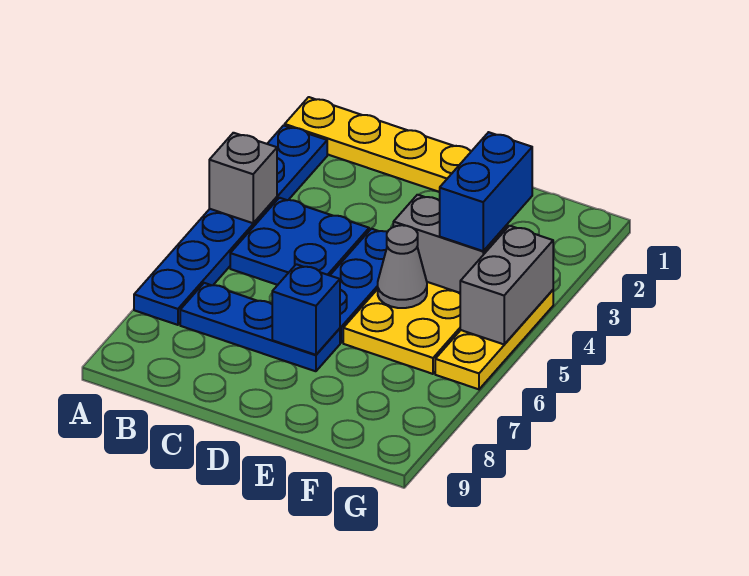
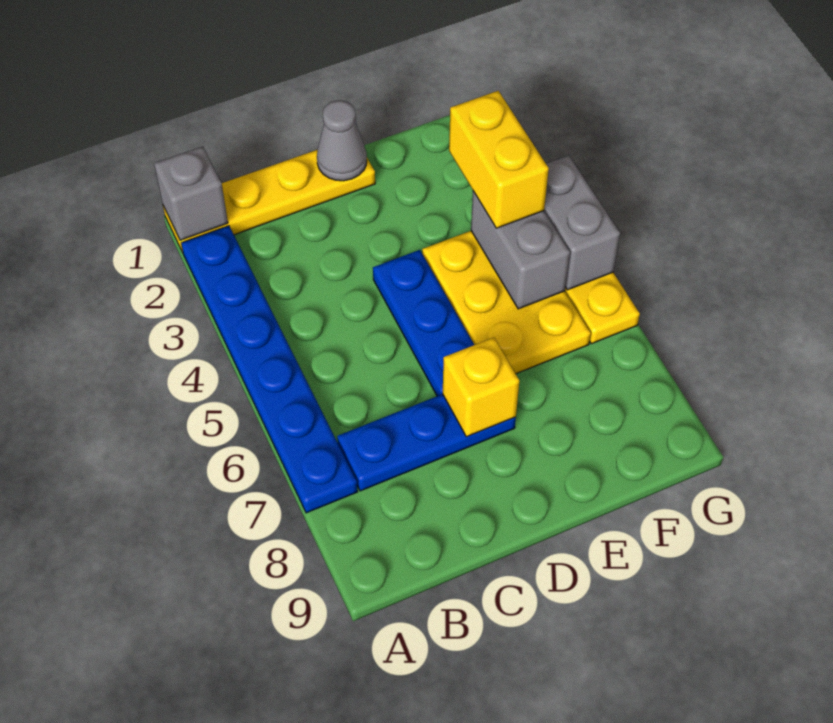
grey 1x1 brick [209,133,277,223] -> grey 1x1 brick moved to [154,146,228,240]
blue 2x2 plate [230,198,369,285] -> none
blue 1x1 brick [272,264,340,355] -> yellow 1x1 brick [443,338,519,437]
grey 1x2 brick [393,195,507,293] -> grey 1x2 brick turned to [471,191,570,309]
grey 1x1 cone [378,225,427,308] -> grey 1x1 cone moved to [317,100,367,181]
blue 1x2 brick [440,132,532,251] -> yellow 1x2 brick [449,91,549,228]

